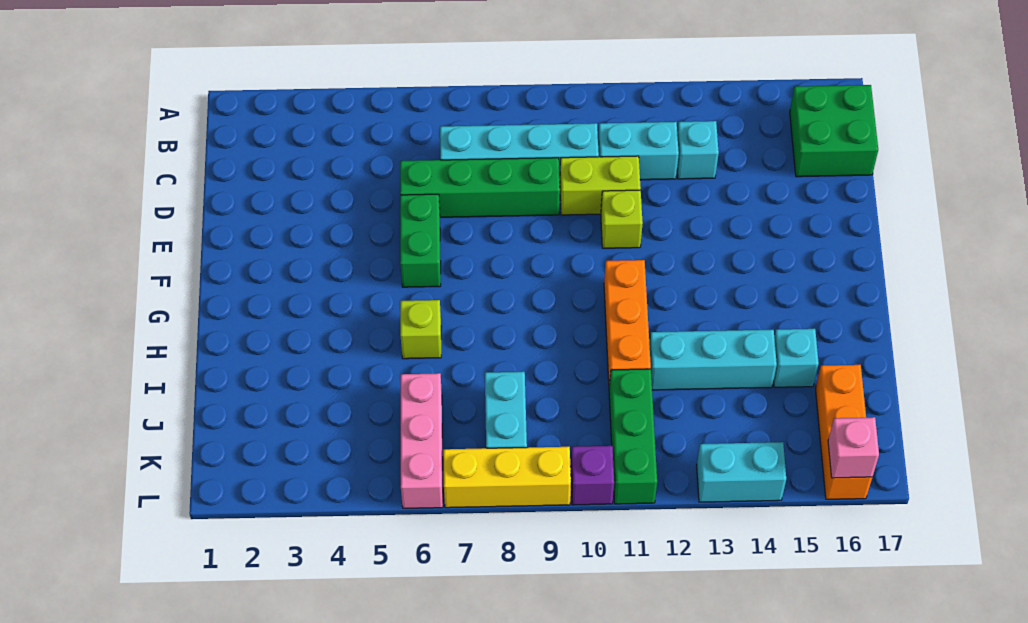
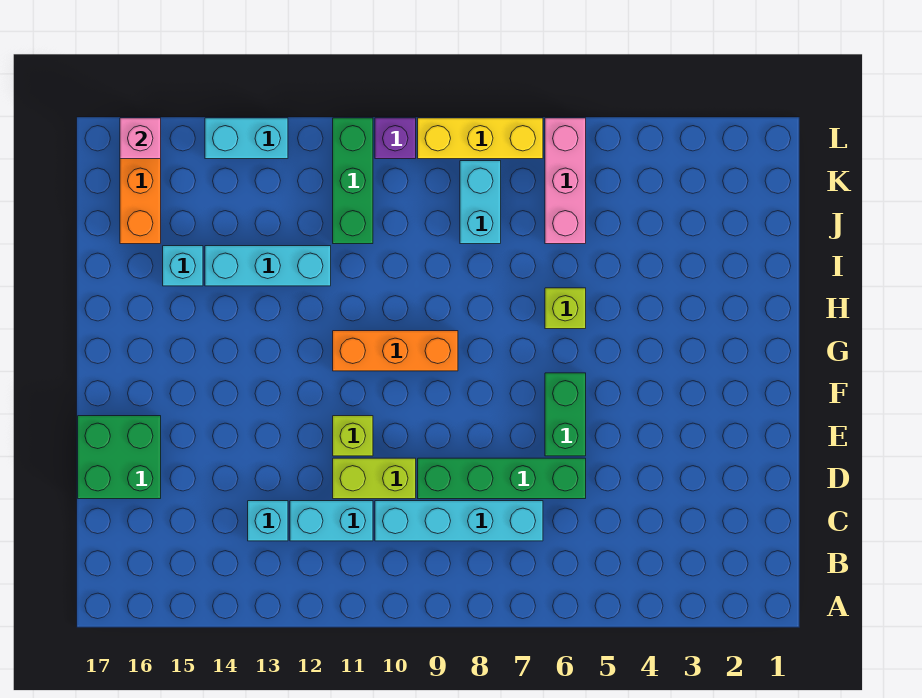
green 2x2 brick [790,85,878,177] -> green 2x2 brick moved to [78,416,161,499]
orange 1x3 brick [604,260,651,388] -> orange 1x3 brick turned to [333,331,458,371]

